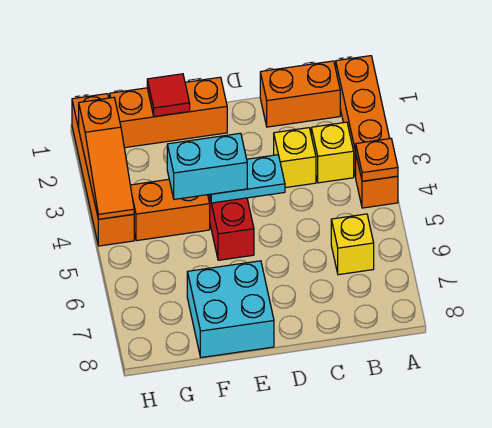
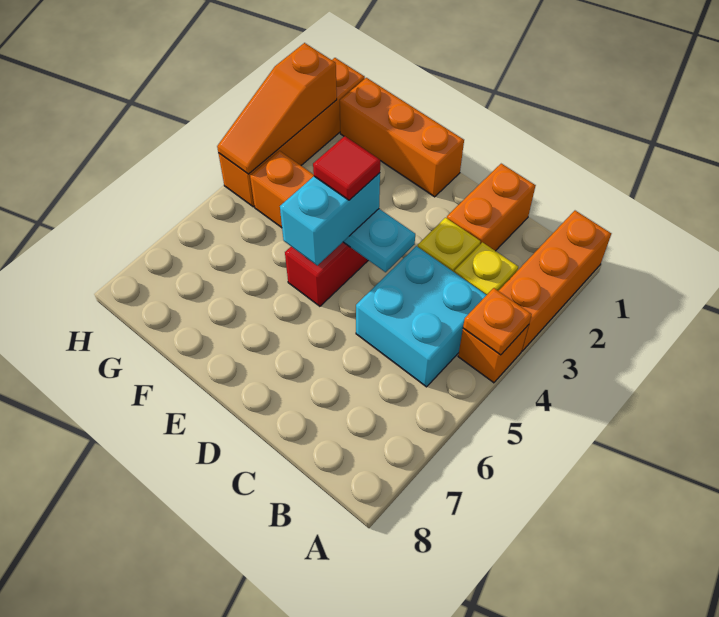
orange 1x2 brick [260,61,340,127] -> orange 1x2 brick turned to [447,164,536,251]
yellow 1x1 brick [331,214,374,275] -> none
cyan 1x2 brick [167,133,247,199] -> cyan 1x2 brick turned to [280,173,380,265]
cyan 2x2 brick [187,261,274,357] -> cyan 2x2 brick moved to [356,246,486,387]
red 1x1 tile [147,74,190,117] -> red 1x1 tile moved to [313,136,380,200]

